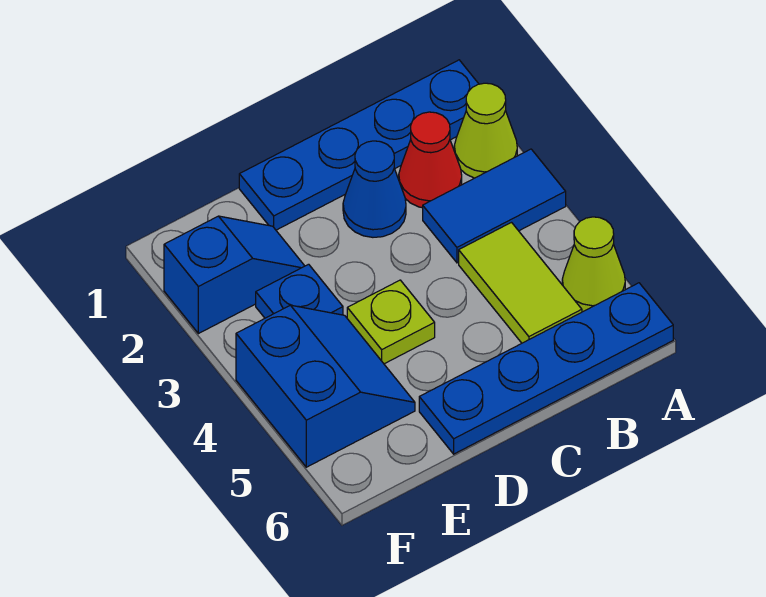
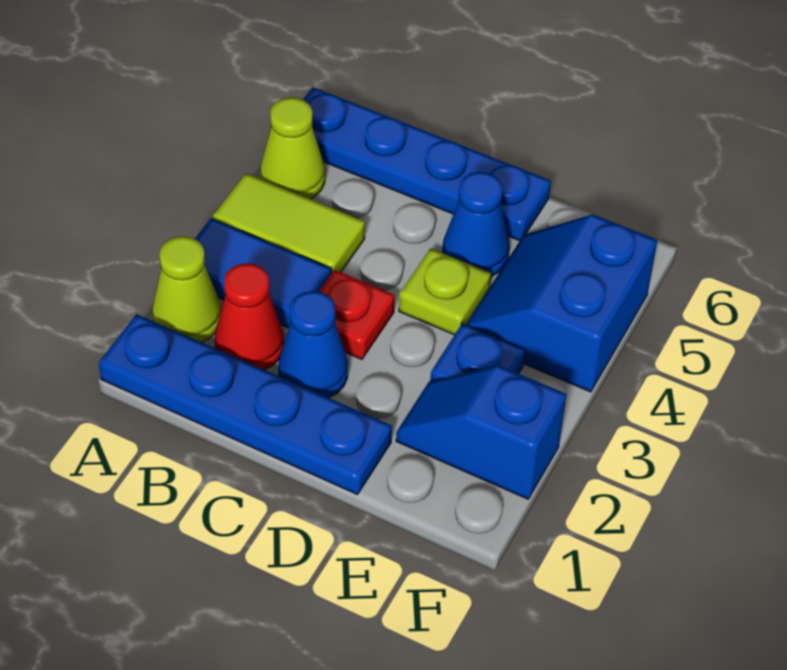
lime 1x2 tile [459,223,582,343] -> lime 1x2 tile turned to [213,173,365,273]
none -> red 1x1 plate [319,270,395,360]
none -> blue 1x1 cone [443,172,509,276]

